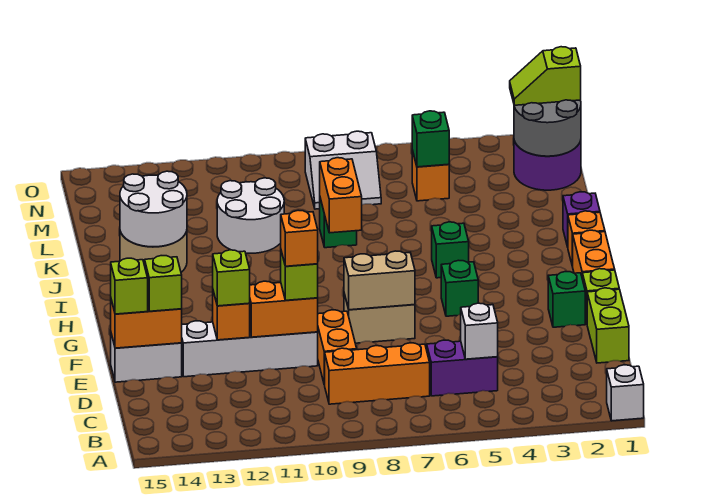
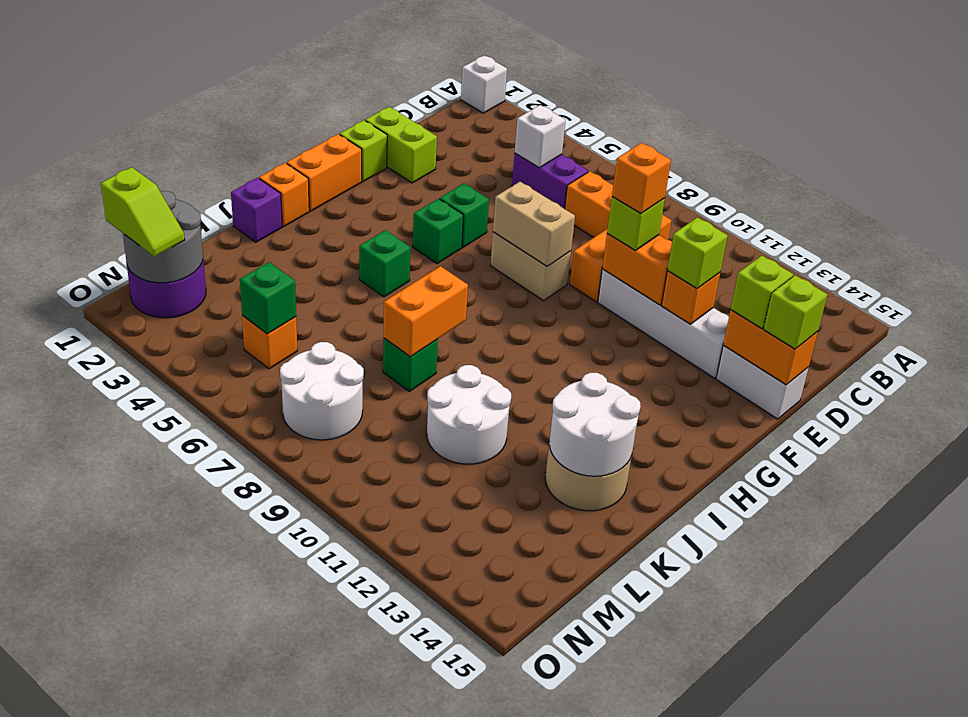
lime 1x2 brick [587,288,629,363] -> lime 1x2 brick turned to [365,107,437,183]
green 1x1 brick [548,272,585,327] -> green 1x1 brick moved to [440,184,489,247]
white 2x2 slope [305,131,381,209] -> white 2x2 round brick [280,342,364,440]

